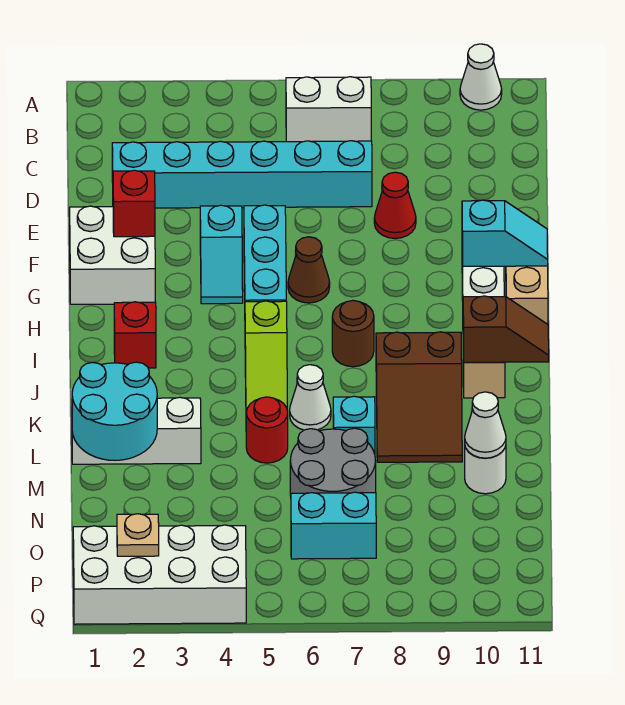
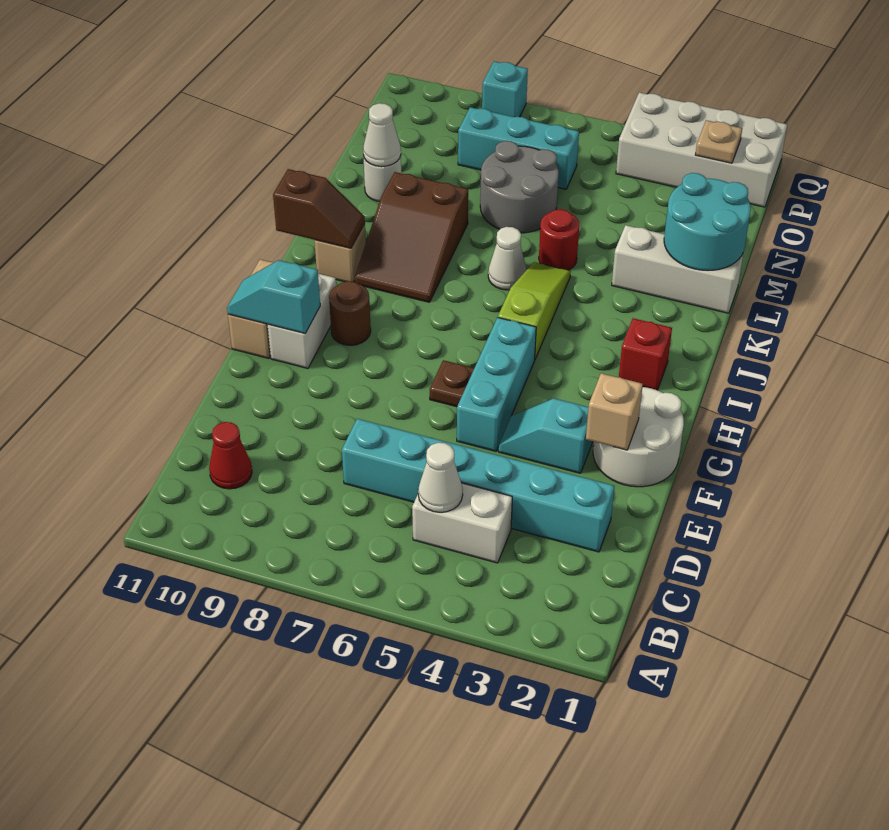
white 1x1 cone [460,44,502,110] -> white 1x1 cone moved to [418,443,463,512]
white 1x2 brick [286,77,371,142] -> white 1x2 brick moved to [412,483,512,563]
red 1x1 cone [374,172,416,238] -> red 1x1 cone moved to [209,422,252,489]
white 2x2 brick [70,206,155,304] -> white 2x2 round brick [593,387,684,487]
red 1x1 brick [113,170,155,237] -> tan 1x1 brick [586,373,643,450]
cyan 1x2 slope [200,205,243,304] -> cyan 1x2 slope turned to [498,398,593,473]
brown 1x1 cone [288,237,330,303] -> brown 1x1 plate [430,360,474,407]
brown 1x1 round brick [332,300,374,367] -> brown 1x1 round brick moved to [329,281,371,345]
brown 2x3 slope [376,332,462,462] -> brown 2x3 slope turned to [355,172,468,302]
brown 1x2 slope [463,296,549,362] -> brown 1x2 slope turned to [273,169,365,248]
cyan 1x1 brick [333,396,375,454] -> cyan 1x1 brick moved to [482,61,528,117]
cyan 1x2 brick [291,492,376,559] -> cyan 1x3 brick [458,107,579,189]

